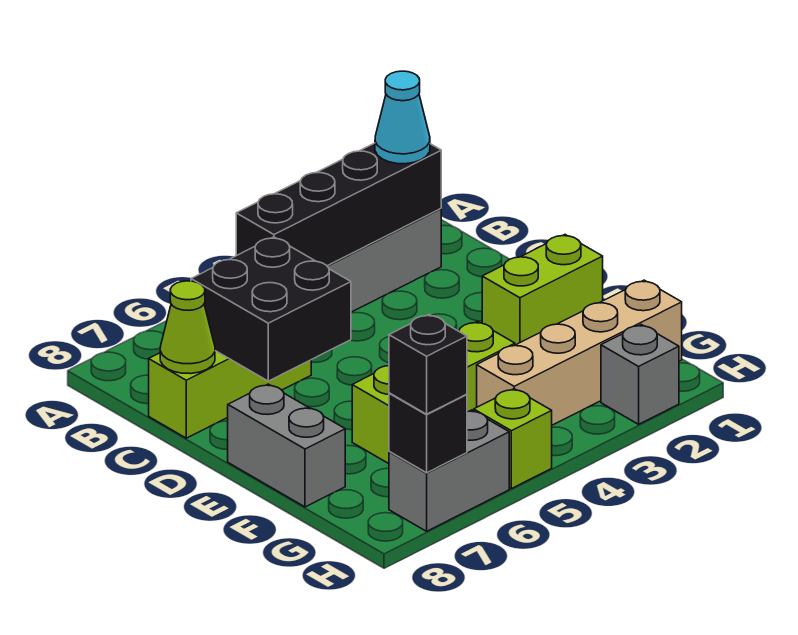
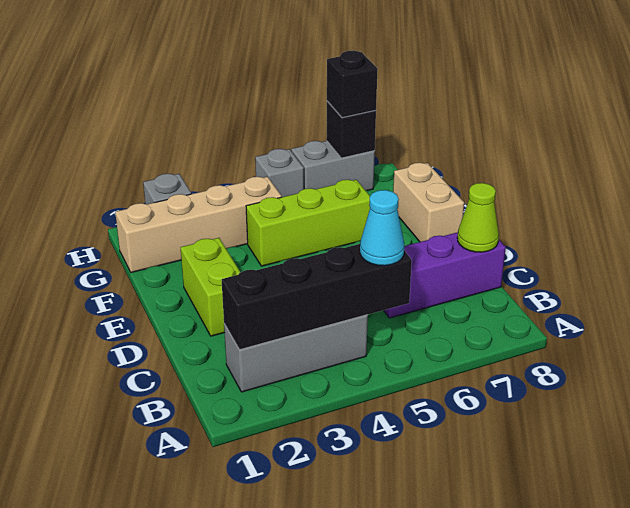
cyan 1x1 cone [375,71,430,164] -> cyan 1x1 cone moved to [360,190,404,266]
lime 1x3 brick [149,351,311,438] -> purple 1x3 brick [384,232,506,318]
black 2x2 brick [191,237,351,381] -> none
lime 1x2 brick [482,235,603,345] -> lime 1x2 brick turned to [181,238,241,336]
grey 1x2 brick [228,384,345,507] -> tan 1x2 brick [393,163,464,242]
lime 1x1 brick [474,389,552,489] -> grey 1x1 brick [255,149,304,197]

